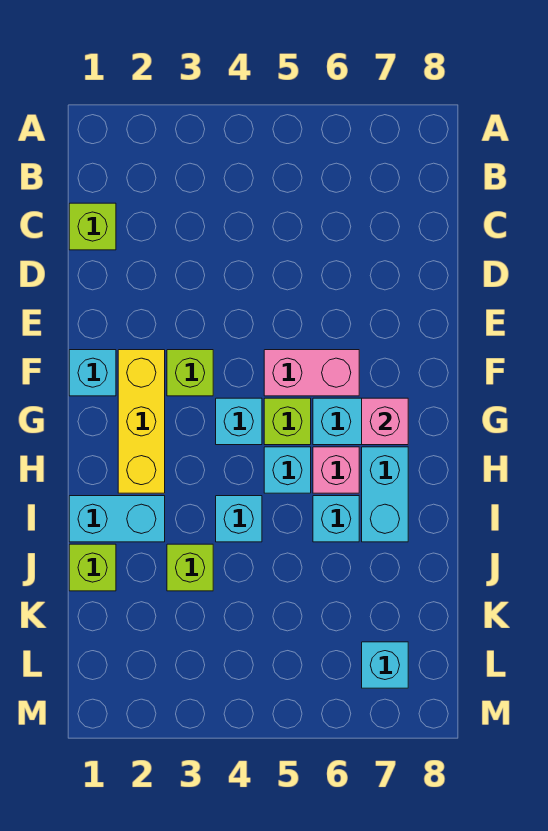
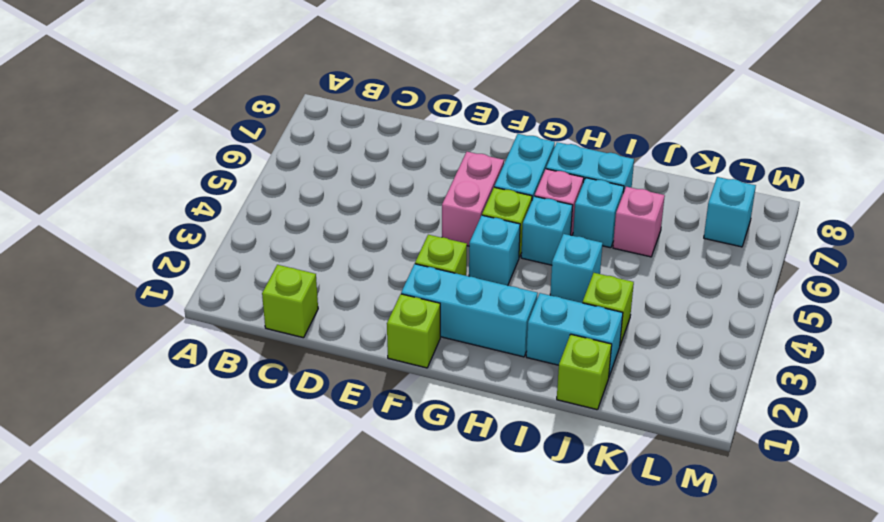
cyan 1x1 brick [69,350,116,396] -> lime 1x1 brick [387,294,440,368]
yellow 1x3 brick [118,350,165,493] -> cyan 1x3 brick [401,264,538,357]
pink 1x1 brick [362,398,408,445] -> pink 1x1 brick moved to [613,187,665,257]
cyan 1x2 brick [69,496,165,542] -> cyan 1x2 brick turned to [526,293,623,376]

